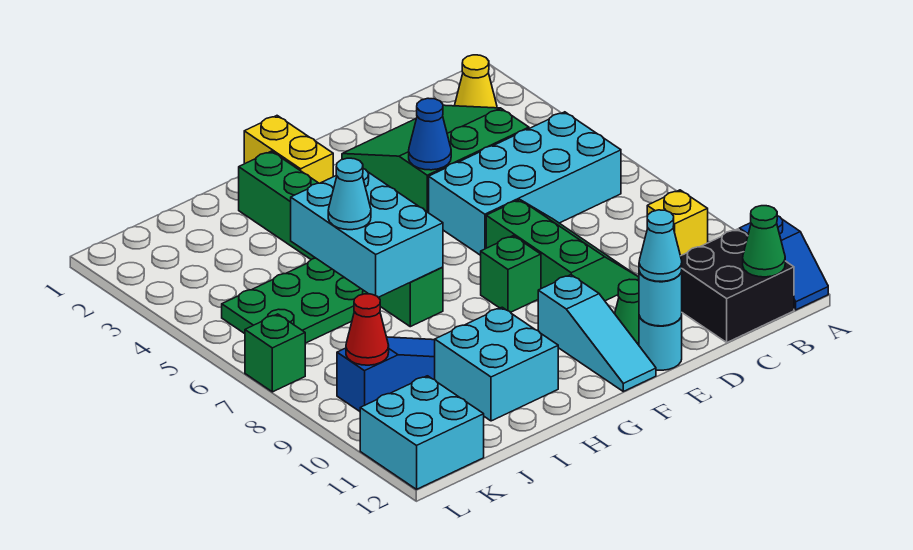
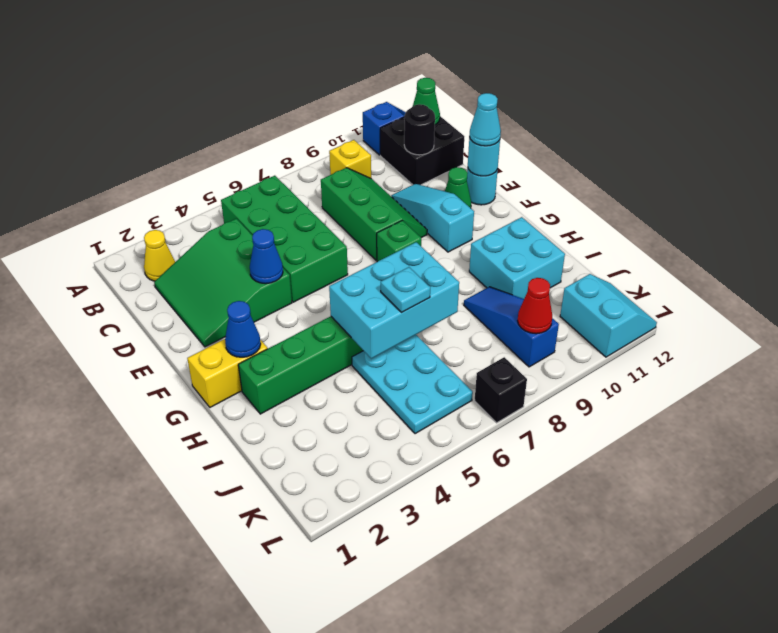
cyan 2x4 brick [429,112,621,255] -> green 2x4 brick [221,176,348,302]
none -> black 1x1 round brick [404,104,435,155]
green 2x3 slope [486,200,639,301] -> green 2x3 slope turned to [321,168,427,260]
cyan 1x3 slope [538,275,656,391] -> cyan 1x3 slope turned to [391,184,474,252]
none -> blue 1x1 cone [225,301,261,357]
green 2x3 plate [222,258,380,343] -> cyan 2x3 plate [352,335,473,434]
cyan 1x1 cone [328,158,371,230] -> cyan 1x1 plate [381,267,430,312]
cyan 2x2 brick [360,376,484,489] -> cyan 2x2 slope [560,274,657,357]
green 1x1 brick [245,314,305,392] -> black 1x1 brick [474,357,527,423]

